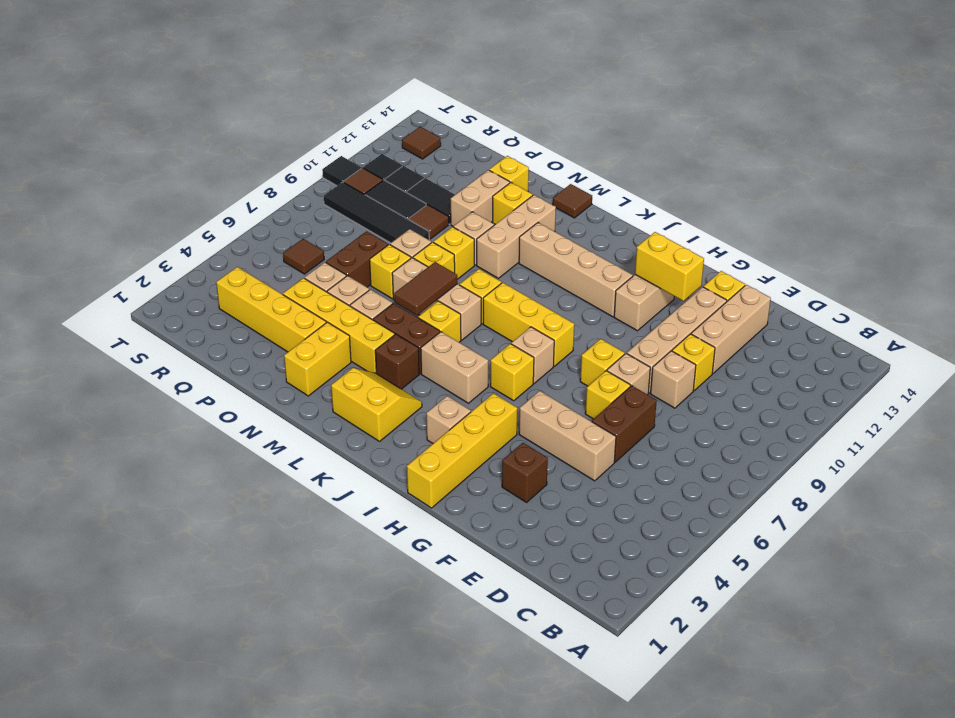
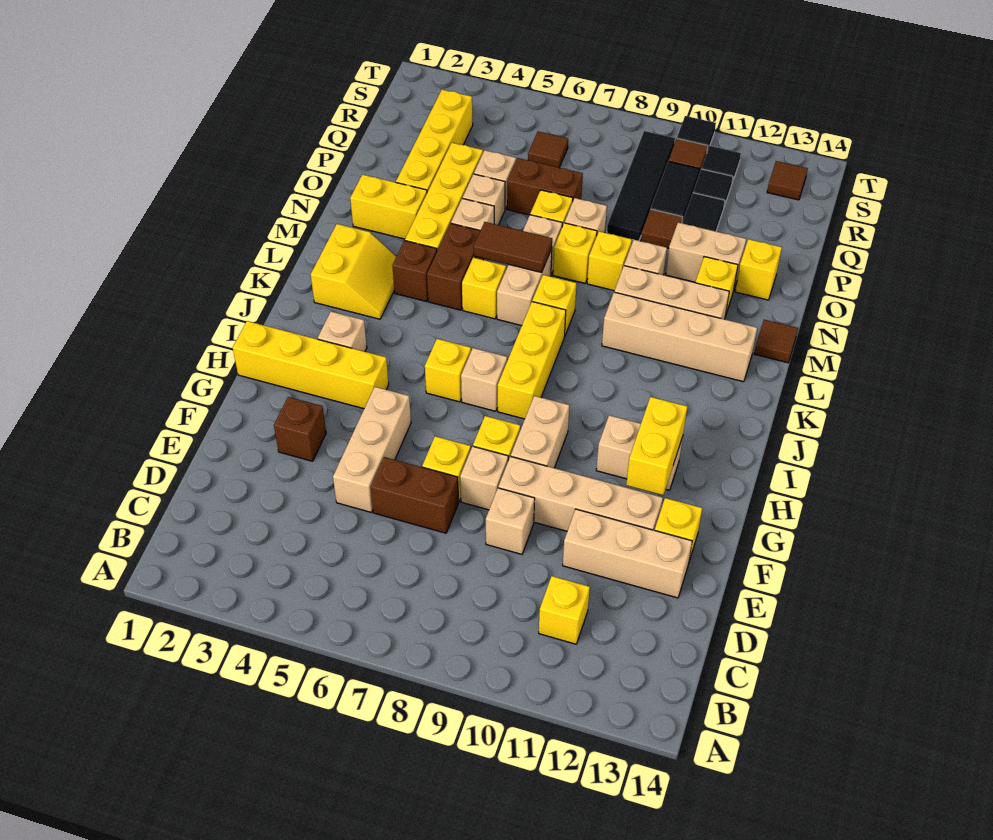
yellow 1x1 brick [672,334,715,391] -> yellow 1x1 brick moved to [539,576,590,644]
tan 1x4 brick [519,223,633,317] -> tan 1x4 brick turned to [602,292,757,382]
tan 1x2 brick [421,332,488,403] -> tan 1x2 brick moved to [511,396,569,468]

